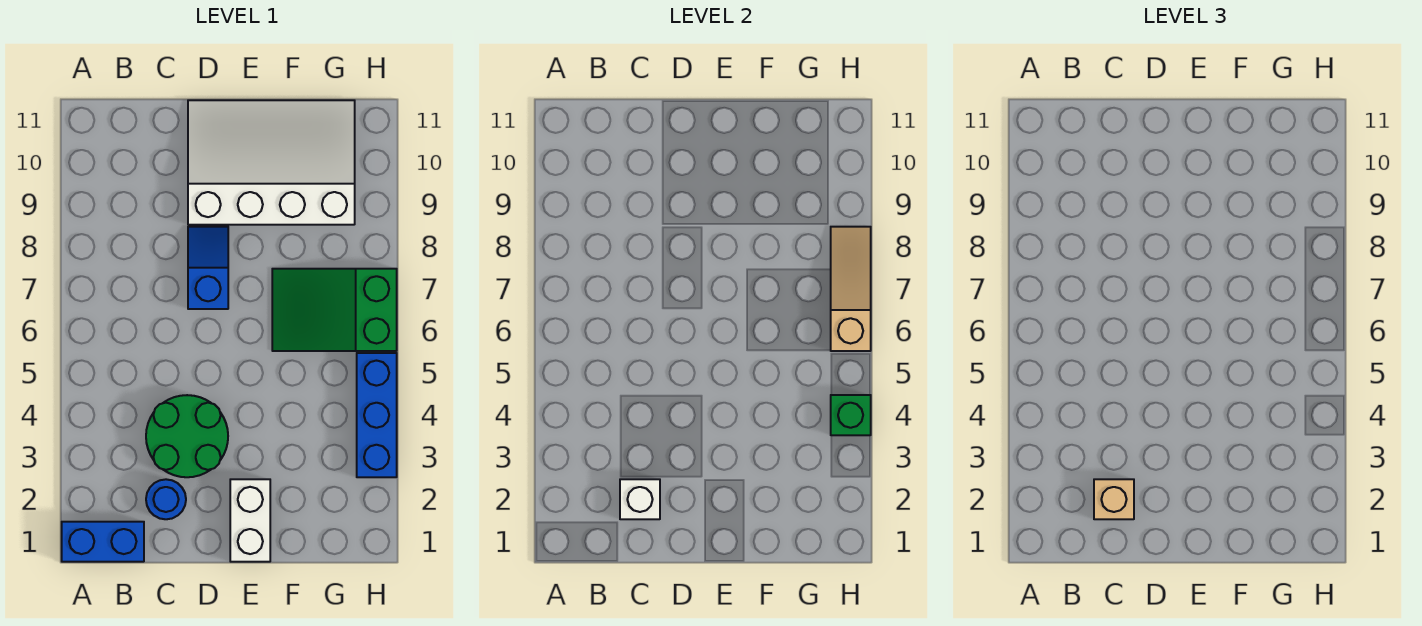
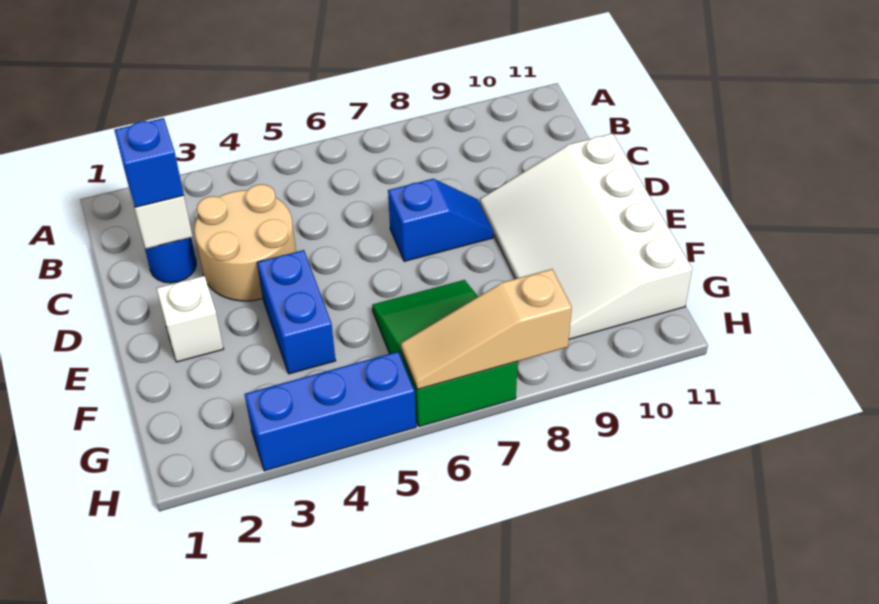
blue 1x2 brick [62,522,144,562] -> blue 1x2 brick moved to [257,250,336,374]
tan 1x1 brick [1094,479,1134,519] -> blue 1x1 brick [114,118,184,207]
green 2x2 round brick [146,395,228,477] -> tan 2x2 round brick [194,184,296,301]
white 3x4 slope [188,100,355,225] -> white 3x4 slope turned to [480,133,692,339]
white 1x2 brick [230,479,270,562] -> white 1x1 brick [157,276,224,362]
green 1x1 brick [831,395,871,435] -> none
tan 1x3 slope [831,227,871,351] -> tan 1x3 slope turned to [401,269,572,389]

